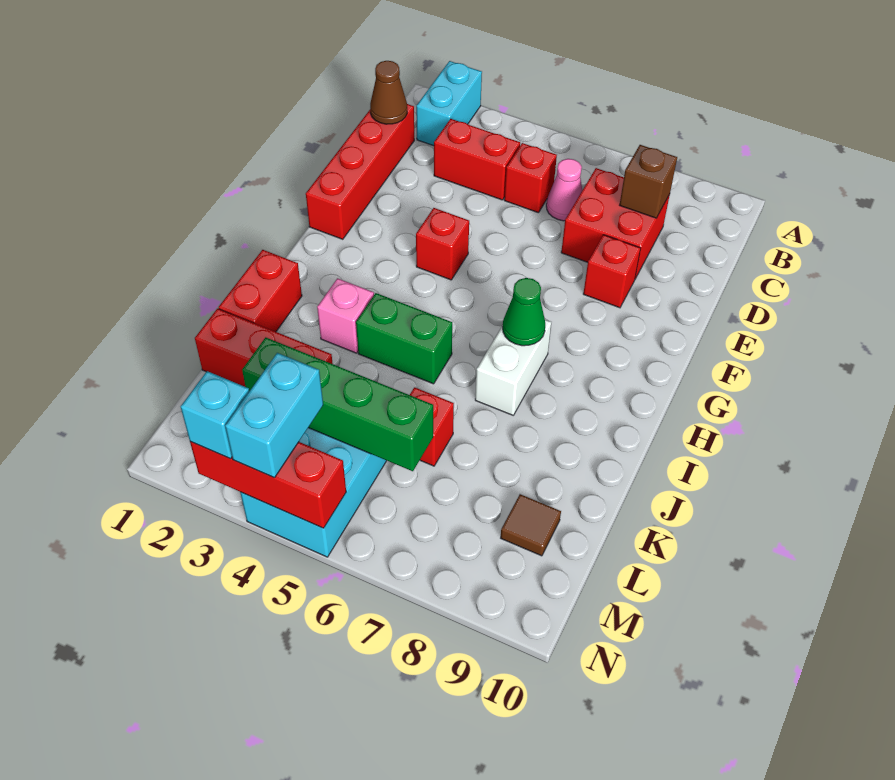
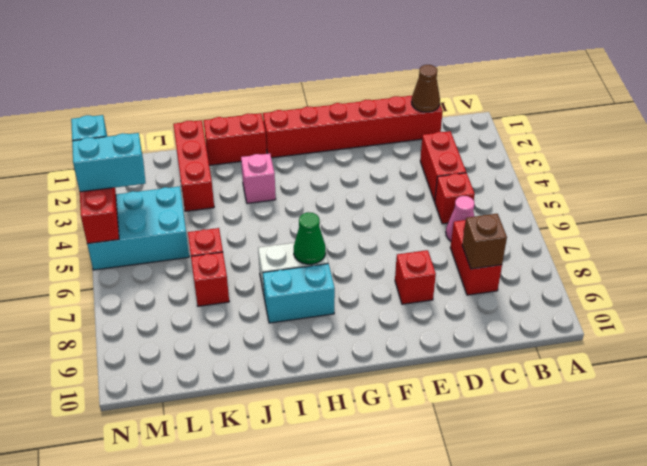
cyan 1x2 brick [416,61,482,146] -> cyan 1x2 brick moved to [263,264,335,323]
red 1x4 brick [306,104,414,239] -> red 1x6 brick [263,96,443,158]
red 2x2 brick [561,168,670,279] -> red 1x2 brick [450,220,502,295]
red 1x1 brick [416,208,469,280] -> red 1x1 brick moved to [191,252,229,306]
green 1x2 brick [356,293,452,384] -> none
green 1x4 brick [242,337,433,471] -> none
brown 1x1 tile [501,494,561,556] -> none

